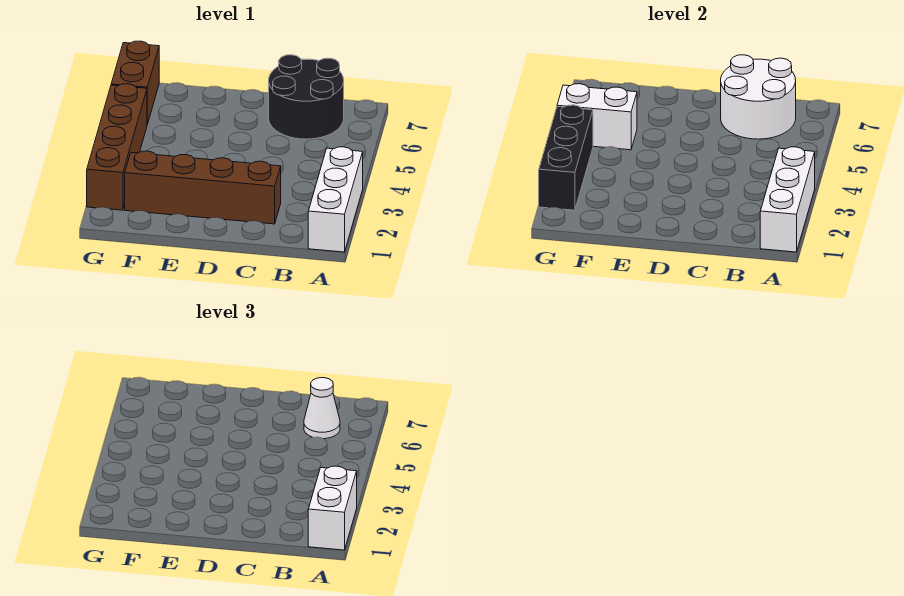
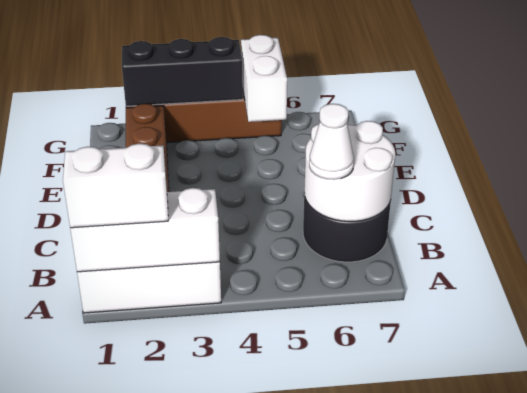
brown 1x2 brick [111,41,159,124] -> none

